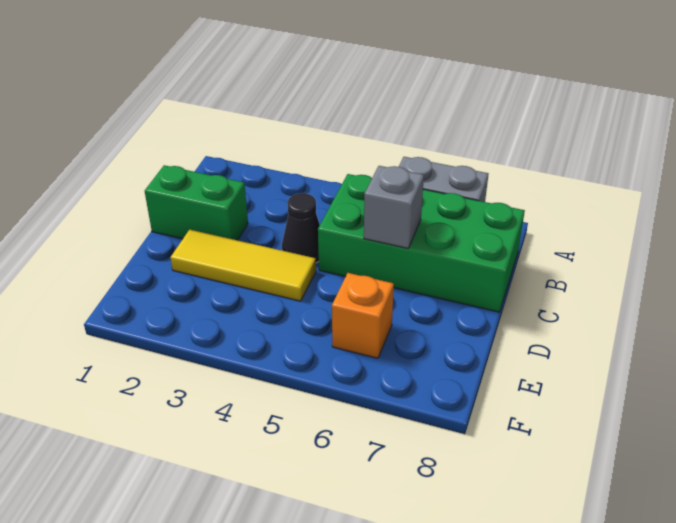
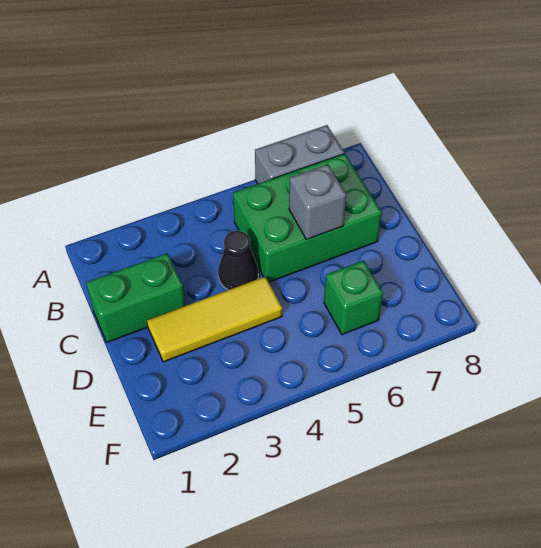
green 2x4 brick [318,174,525,312] -> green 2x3 brick [233,154,382,282]
orange 1x1 brick [332,273,394,358] -> green 1x1 brick [324,261,383,335]

